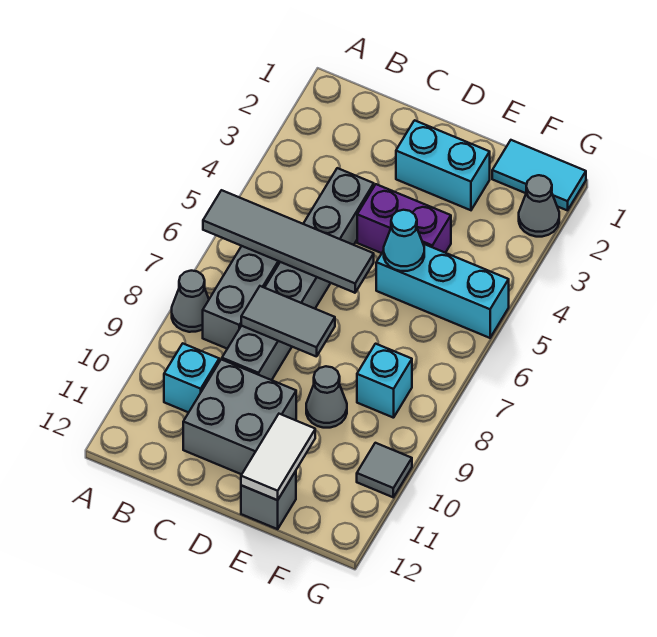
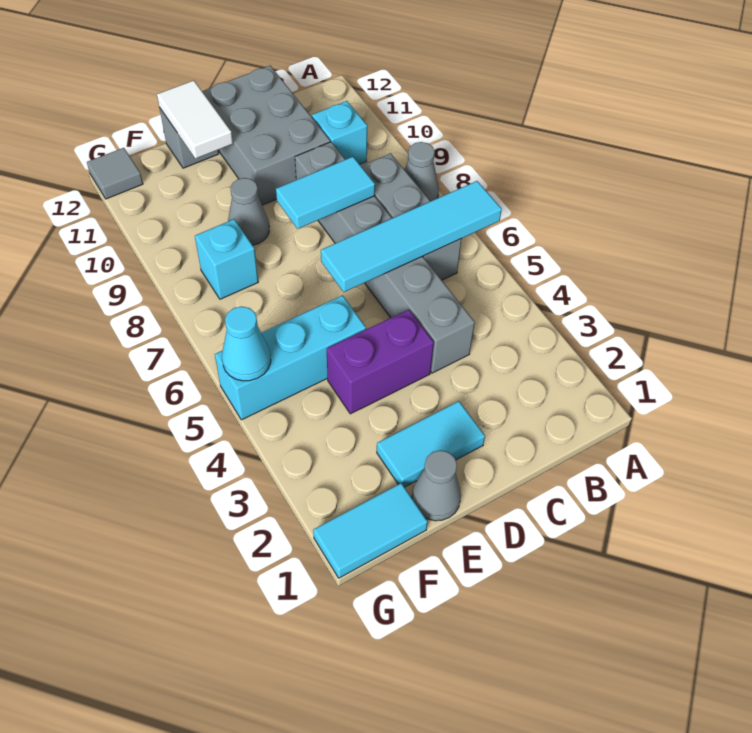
grey 1x4 tile [203,190,374,293] -> cyan 1x4 tile [321,181,502,292]
grey 1x2 tile [241,286,335,357] -> cyan 1x2 tile [276,157,375,229]
grey 2x2 brick [183,359,296,474] -> grey 2x3 brick [202,66,330,205]
cyan 1x2 brick [396,120,490,210] -> cyan 1x2 tile [377,401,485,487]
cyan 1x1 cone [384,210,424,271] -> cyan 1x1 cone moved to [222,306,271,381]
grey 1x1 cone [519,175,559,237] -> grey 1x1 cone moved to [412,450,461,521]
grey 1x1 tile [357,443,412,497] -> grey 1x1 tile moved to [87,148,143,199]

